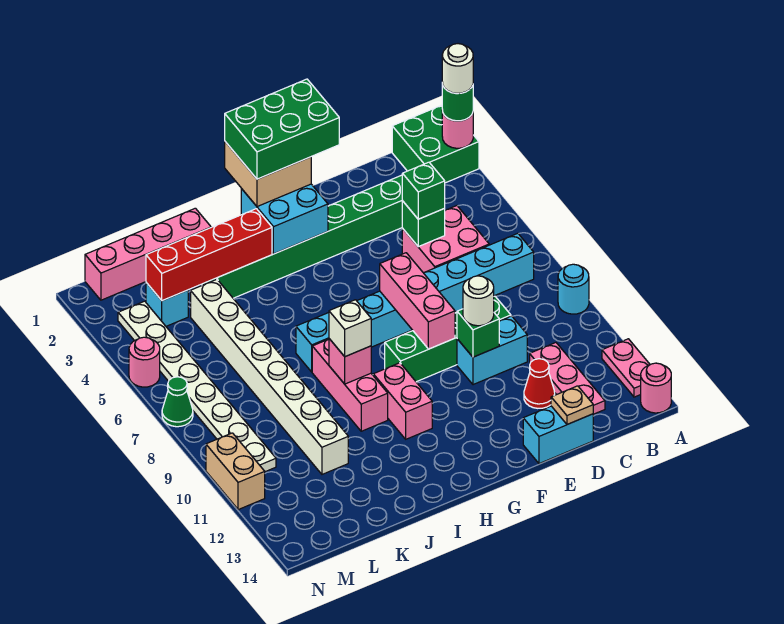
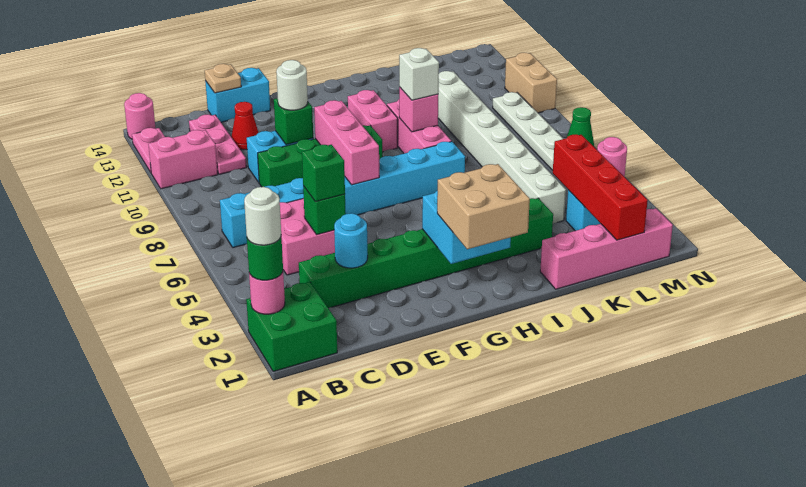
cyan 1x1 round brick [558,264,589,314] -> cyan 1x1 round brick moved to [334,213,368,268]
none -> pink 1x2 brick [148,130,218,189]
green 2x3 brick [225,79,339,179] -> none
red 1x4 brick [146,209,272,301] -> red 1x4 brick turned to [553,134,648,240]

